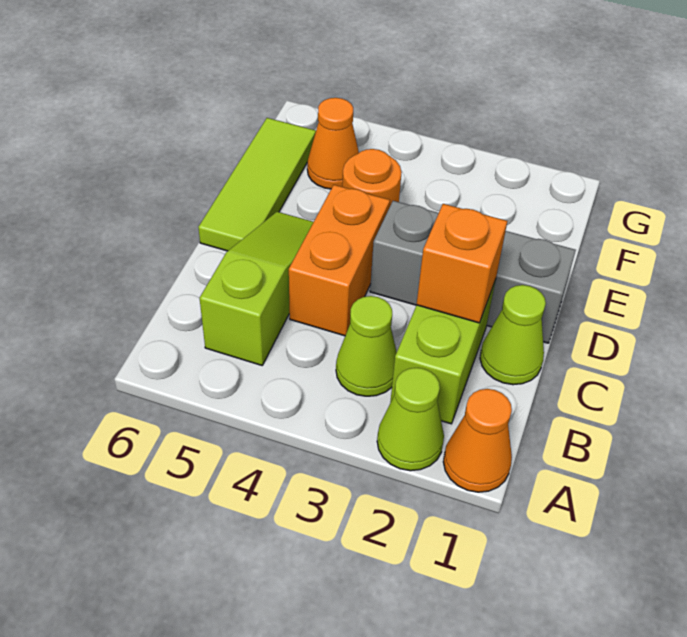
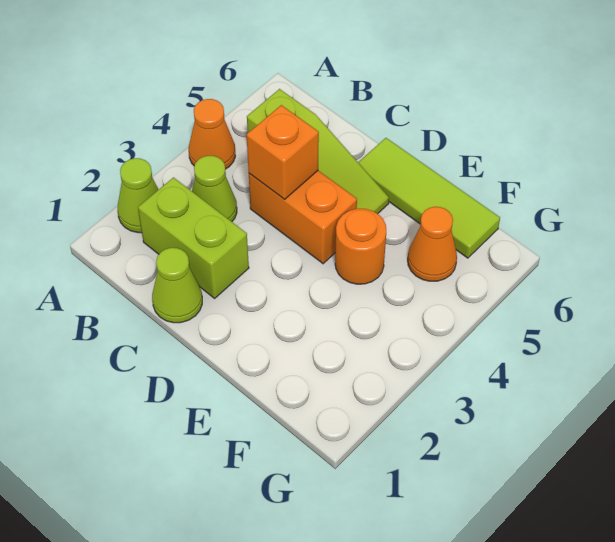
orange 1x1 cone [443,389,512,492] -> orange 1x1 cone moved to [189,99,235,169]
orange 1x1 brick [417,204,507,323] -> orange 1x1 brick moved to [247,105,319,199]
grey 1x3 brick [370,201,576,343] -> none

